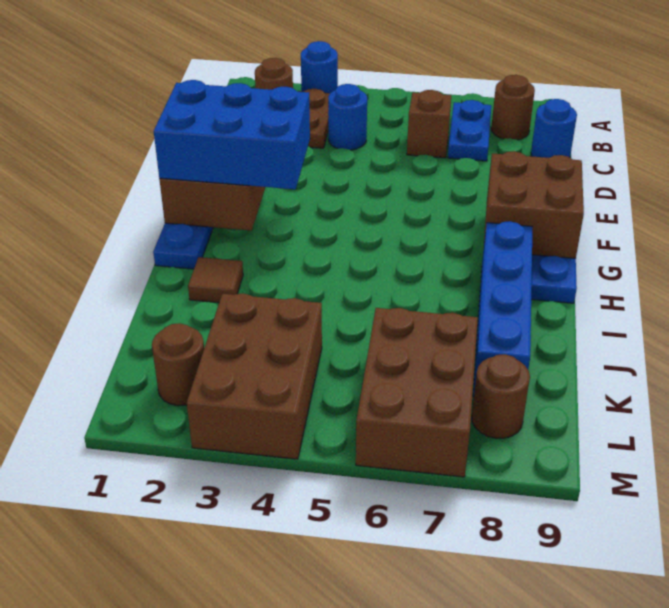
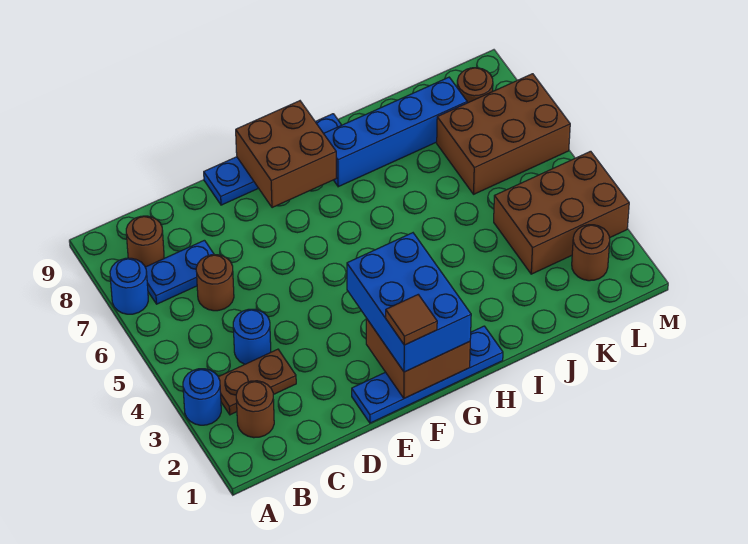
brown 1x1 brick [407,90,451,158] -> brown 1x1 round brick [196,255,234,311]
blue 1x1 round brick [531,99,577,158] -> blue 1x1 round brick moved to [110,258,148,314]
brown 1x1 tile [188,257,243,303] -> brown 1x1 tile moved to [386,295,437,345]

